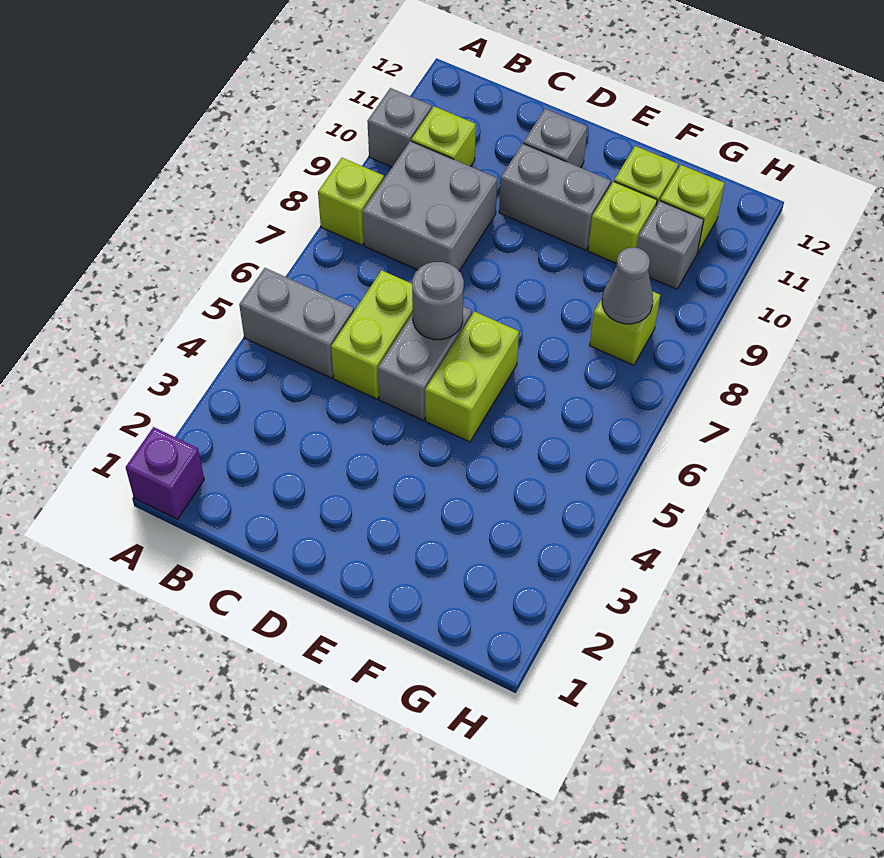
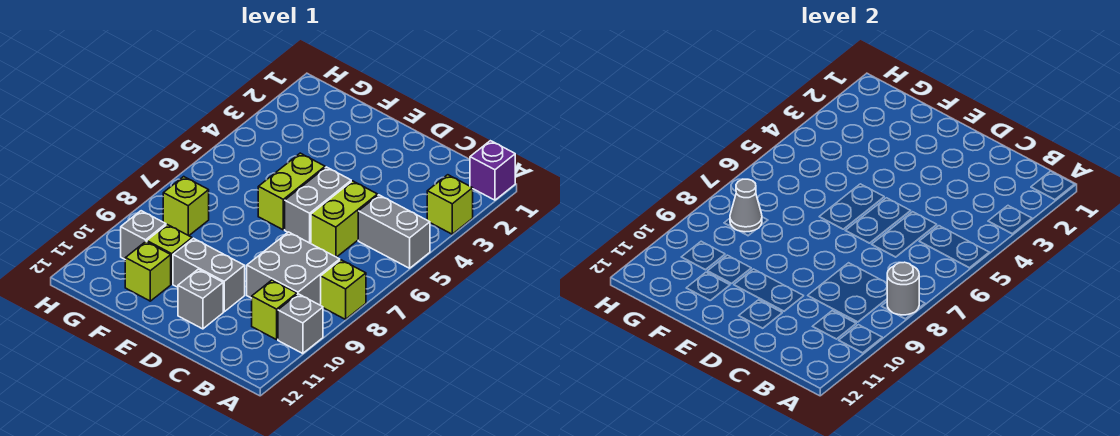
grey 1x1 round brick [412,262,464,340] -> grey 1x1 round brick moved to [887,262,919,315]
lime 1x1 brick [660,165,725,252] -> lime 1x1 brick moved to [427,175,473,234]

